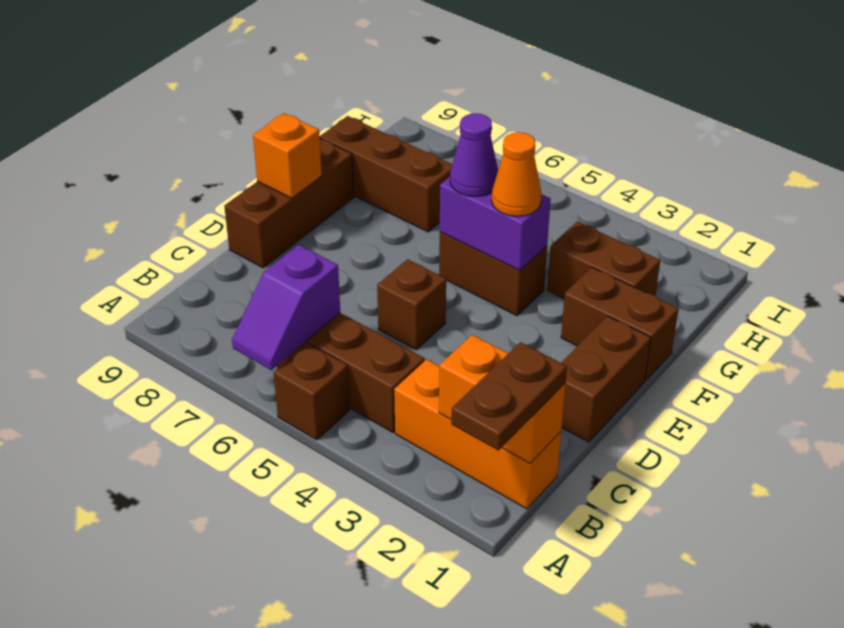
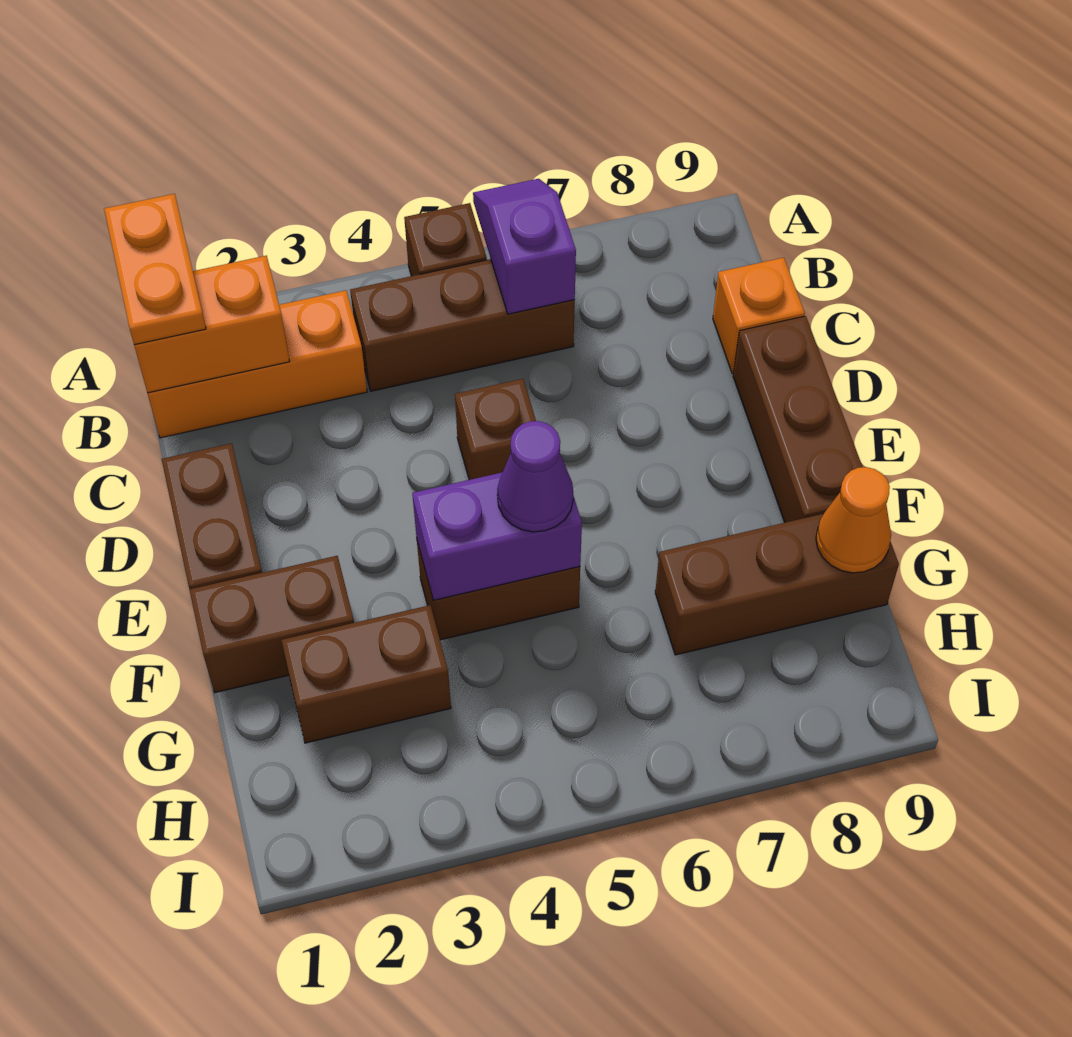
brown 1x2 plate [451,342,567,450] -> orange 1x2 plate [104,194,206,345]
orange 1x1 brick [253,113,322,198] -> orange 1x1 brick moved to [713,258,805,374]
orange 1x1 cone [492,132,542,216] -> orange 1x1 cone moved to [816,467,891,573]

